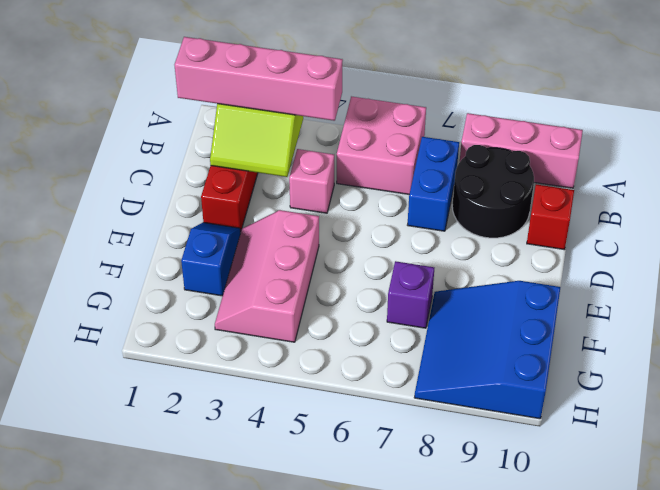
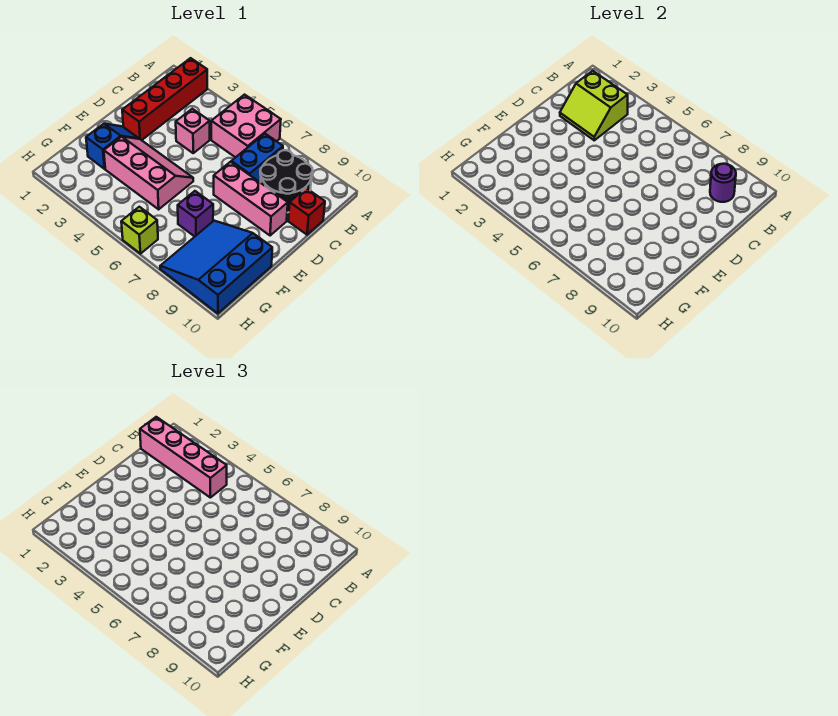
pink 1x3 brick [460,113,583,188] -> pink 1x3 brick moved to [214,162,288,236]
none -> purple 1x1 round brick [710,164,736,202]
pink 2x3 slope [215,210,319,342] -> pink 2x3 slope turned to [104,137,193,209]
none -> lime 1x1 brick [121,207,158,254]

